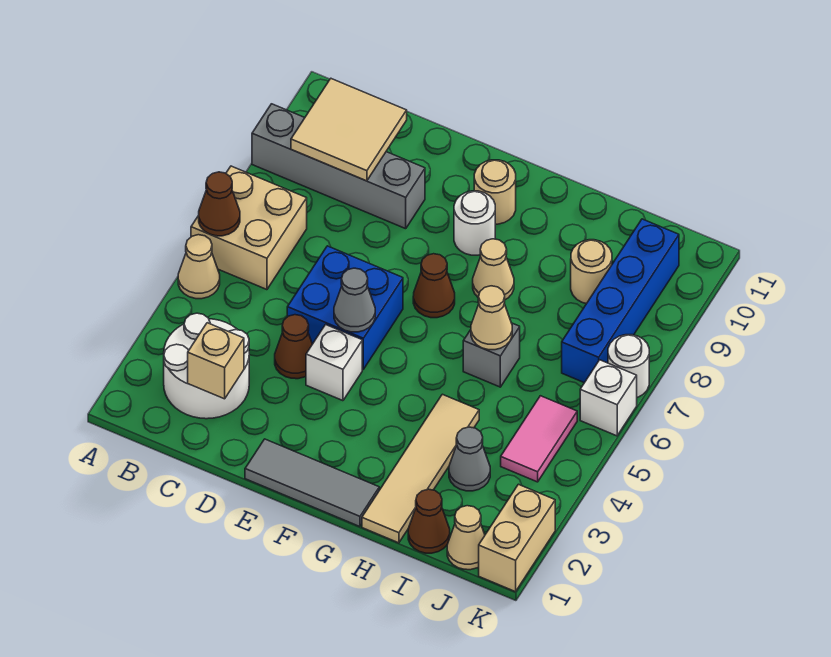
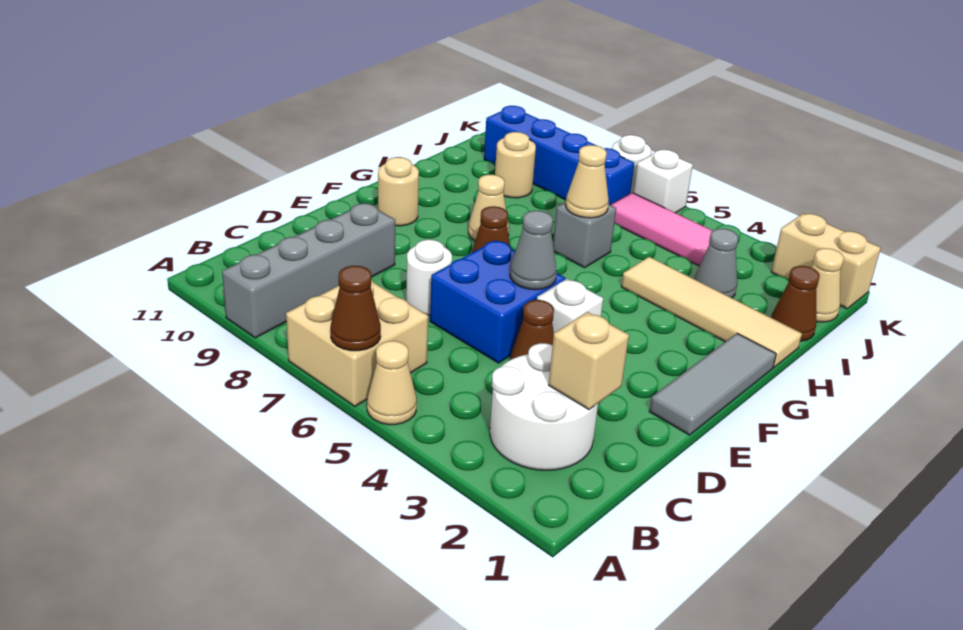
tan 2x2 tile [291,79,407,181] -> none
white 1x1 round brick [454,191,495,255] -> white 1x1 round brick moved to [406,240,452,315]
pink 1x2 tile [501,396,577,482] -> pink 1x3 tile [611,193,713,266]

